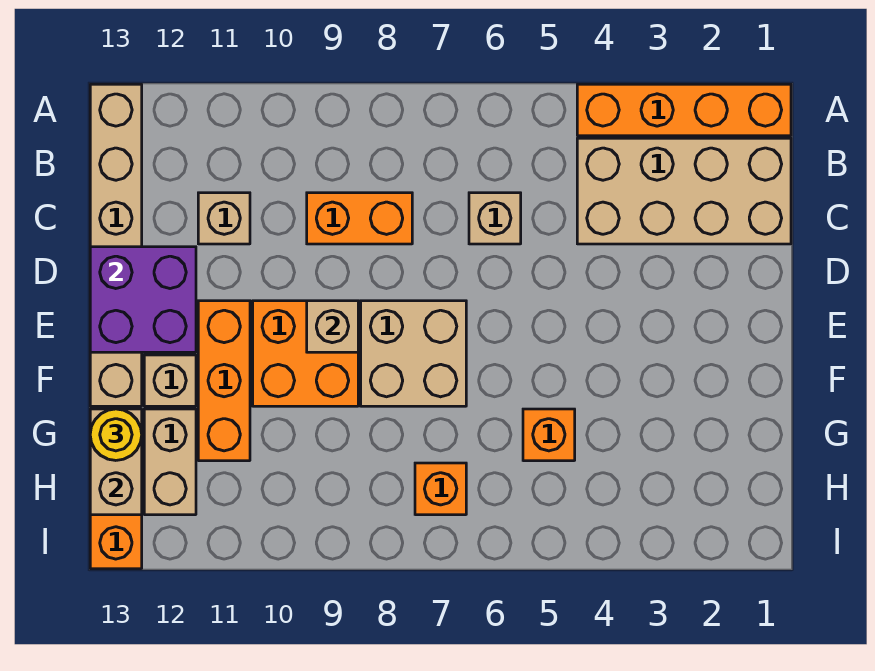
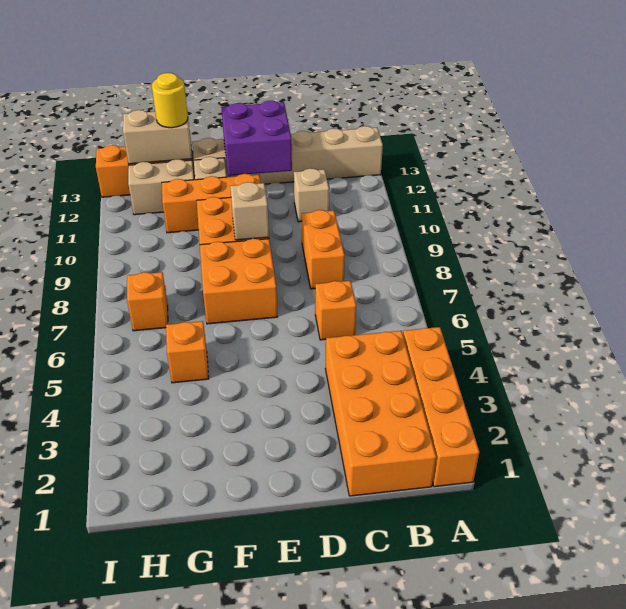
tan 2x4 brick [577,138,791,244] -> orange 2x4 brick [325,331,436,496]
tan 1x1 brick [469,193,521,244] -> orange 1x1 brick [315,281,356,340]
tan 2x2 brick [361,301,466,406] -> orange 2x2 brick [200,239,277,324]

